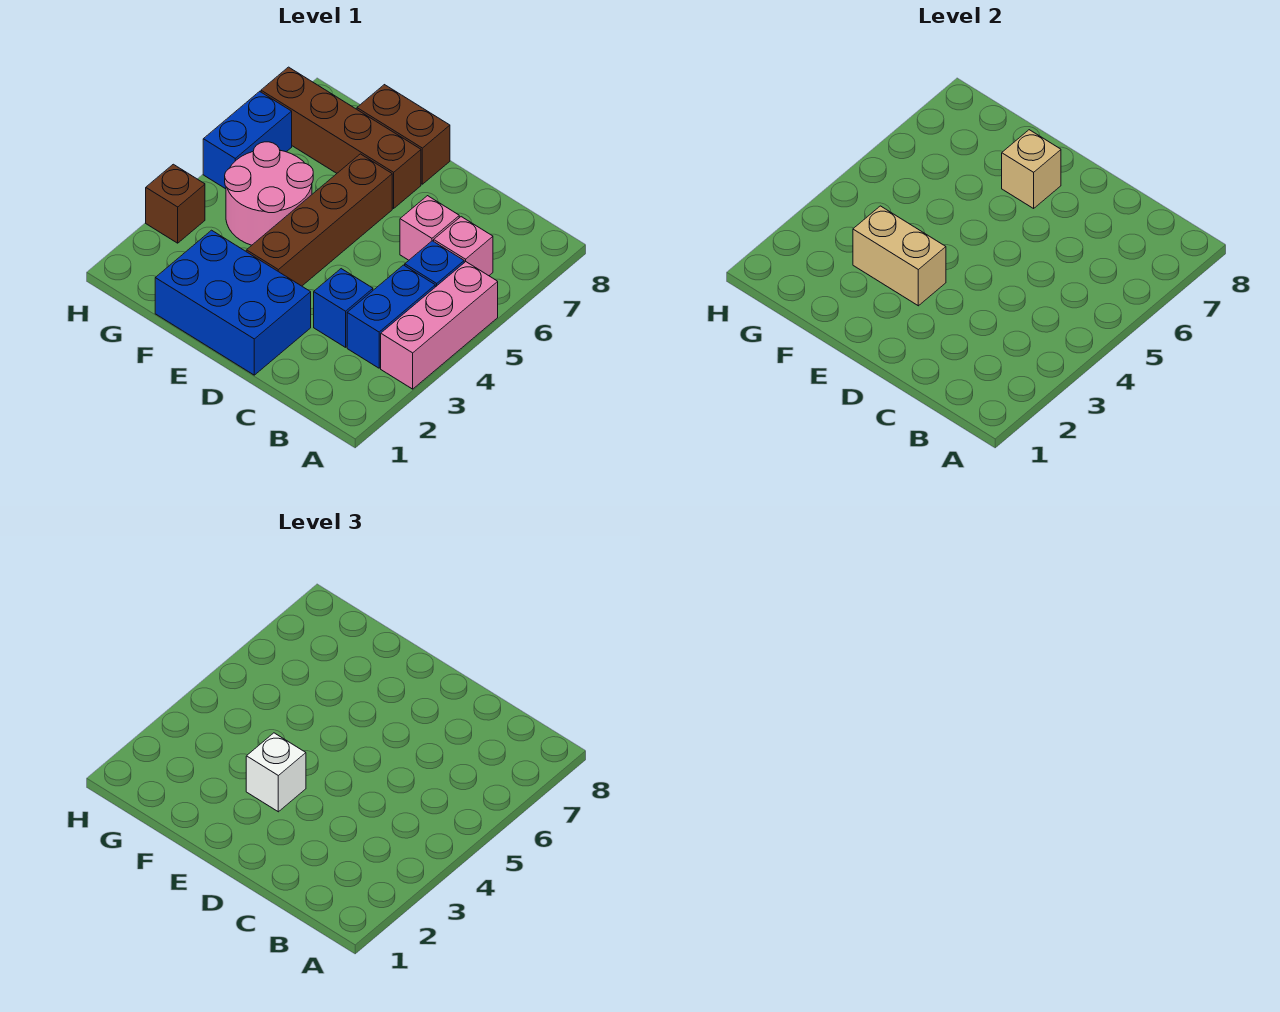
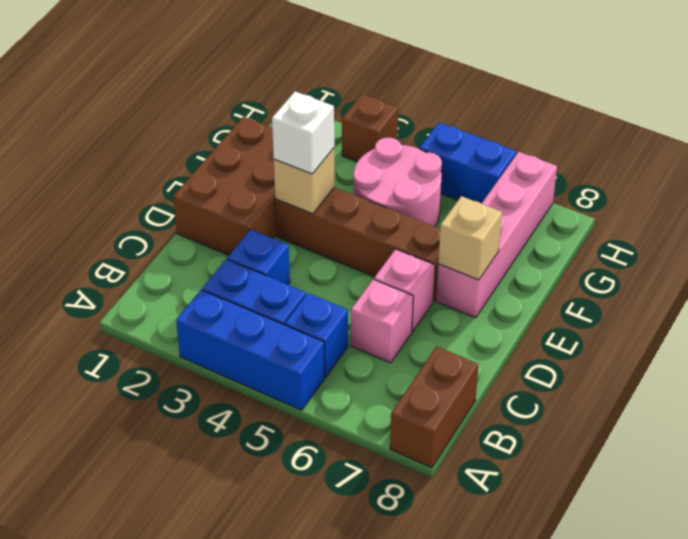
pink 1x3 brick [381,262,498,389] -> blue 1x3 brick [176,290,325,410]
pink 1x1 brick [434,217,493,276] -> pink 1x1 brick moved to [374,249,435,331]
blue 2x3 brick [155,230,311,375] -> brown 2x3 brick [173,117,277,255]
tan 1x2 brick [853,206,946,306] -> tan 1x1 brick [274,148,335,214]
brown 1x4 brick [261,67,421,208] -> pink 1x4 brick [436,152,557,318]
brown 1x2 brick [357,85,450,184] -> brown 1x2 brick moved to [390,346,479,468]

